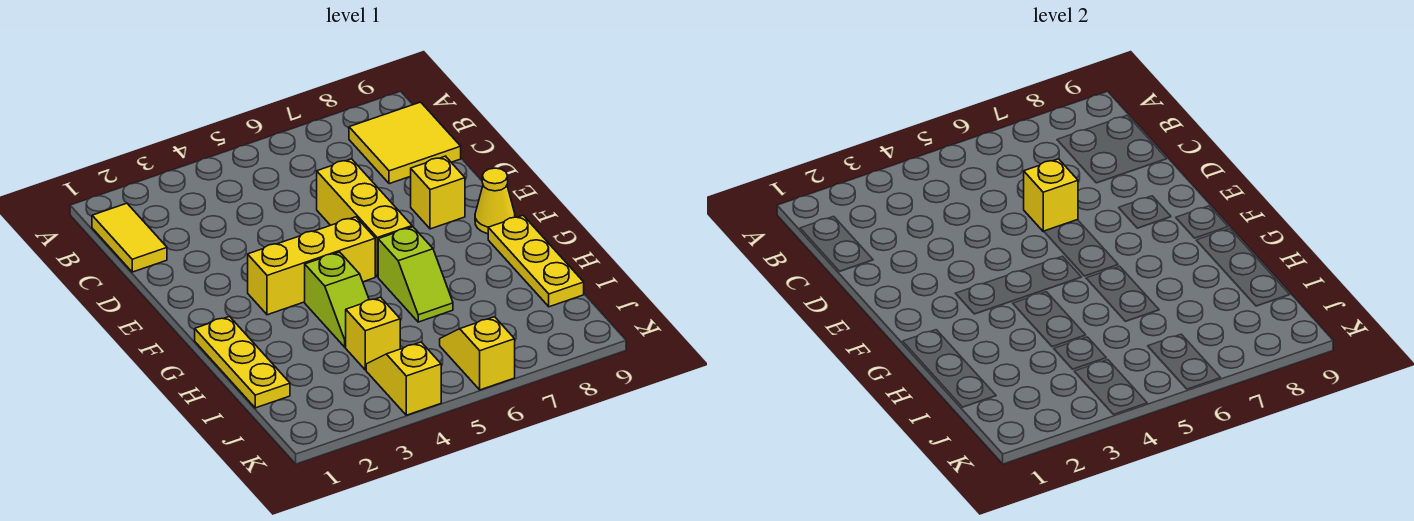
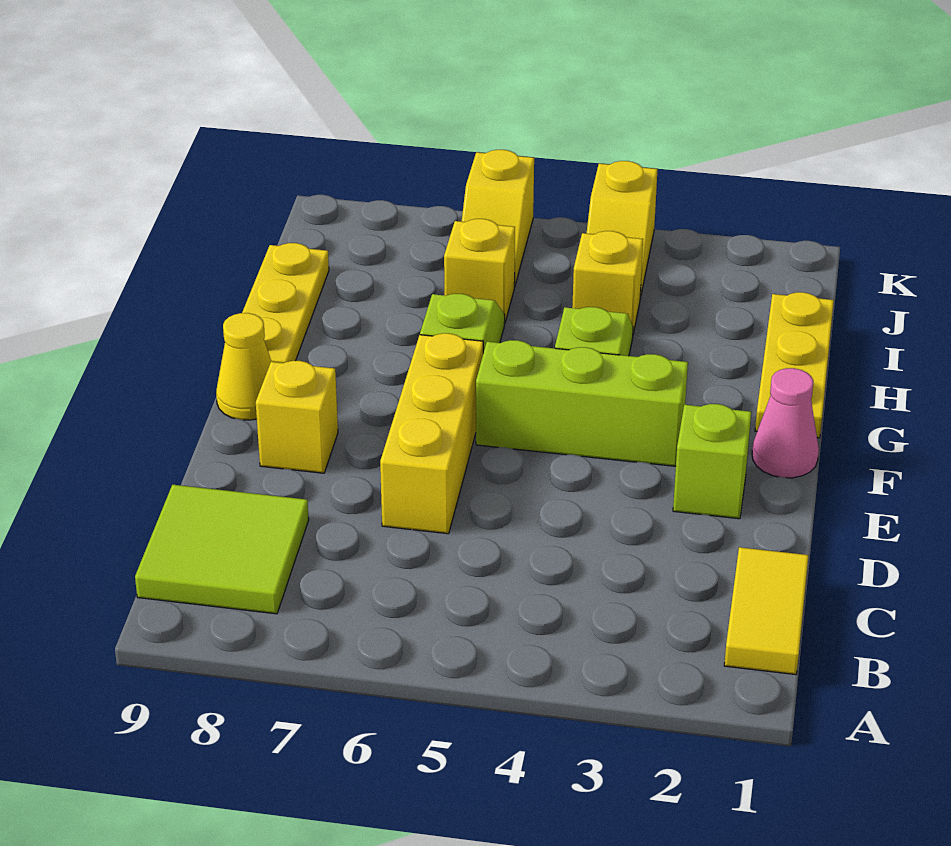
yellow 2x2 tile [349,102,461,184] -> lime 2x2 tile [135,485,309,614]
yellow 1x1 brick [1024,159,1078,231] -> yellow 1x1 brick moved to [444,219,515,324]
none -> lime 1x1 brick [673,404,751,519]
none -> pink 1x1 cone [752,368,819,478]
yellow 1x3 brick [248,217,375,315] -> lime 1x3 brick [476,340,688,466]

